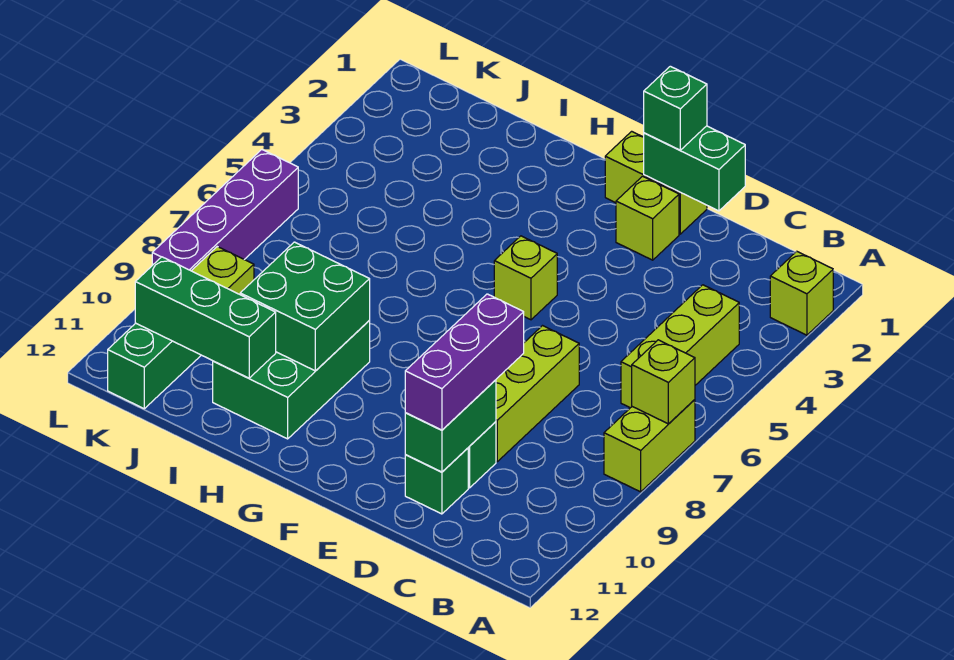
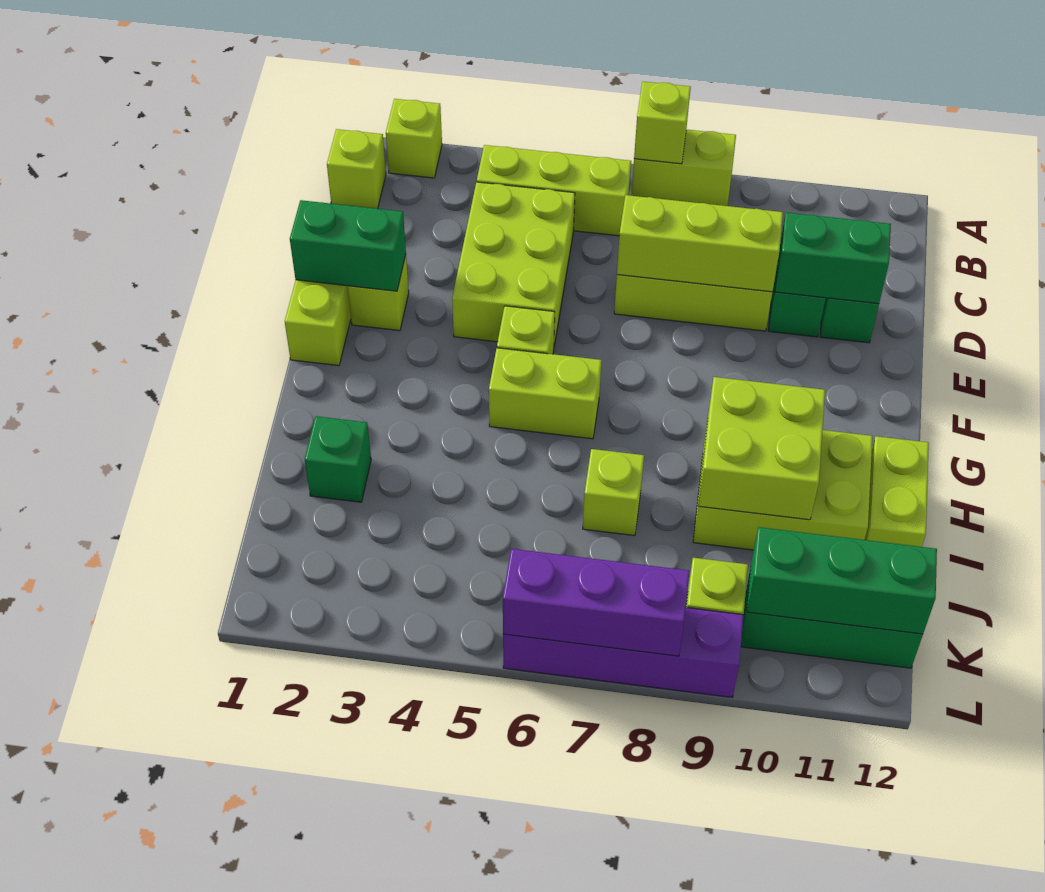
none -> lime 1x1 brick [327,129,386,209]
none -> lime 2x3 brick [452,182,575,346]
green 1x2 brick [644,126,745,211] -> green 1x2 brick turned to [290,200,406,291]
none -> lime 1x3 brick [617,195,783,292]
purple 1x3 brick [405,294,524,430] -> purple 1x3 brick moved to [503,549,690,656]
green 1x1 brick [644,66,707,150] -> green 1x1 brick moved to [305,416,371,502]
none -> lime 1x2 brick [489,348,602,439]
green 2x3 brick [213,321,370,439] -> lime 2x3 brick [693,428,872,550]
green 2x2 brick [240,242,370,371] -> lime 2x2 brick [698,377,825,520]
none -> lime 1x2 brick [865,436,929,547]
none -> lime 1x1 brick [583,449,644,536]
green 1x3 brick [135,257,276,378] -> green 1x3 brick turned to [747,527,937,634]

